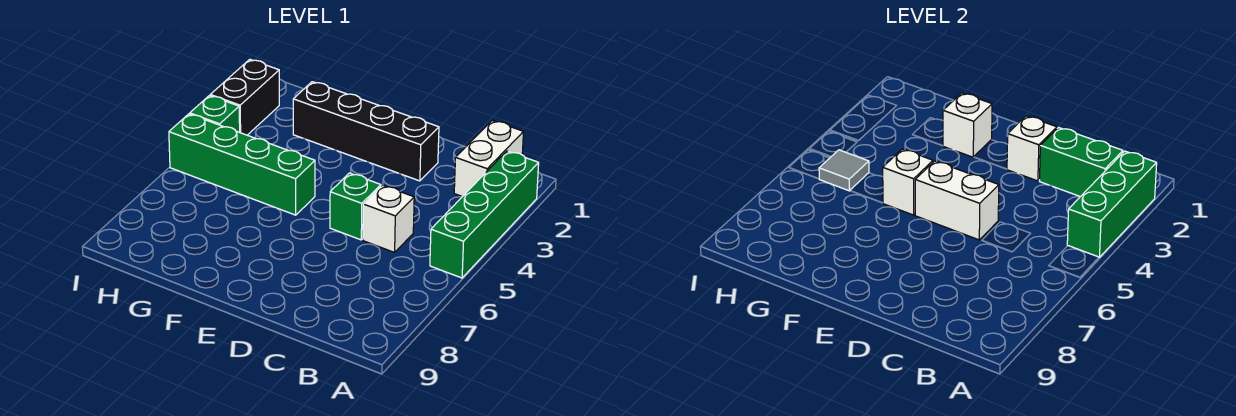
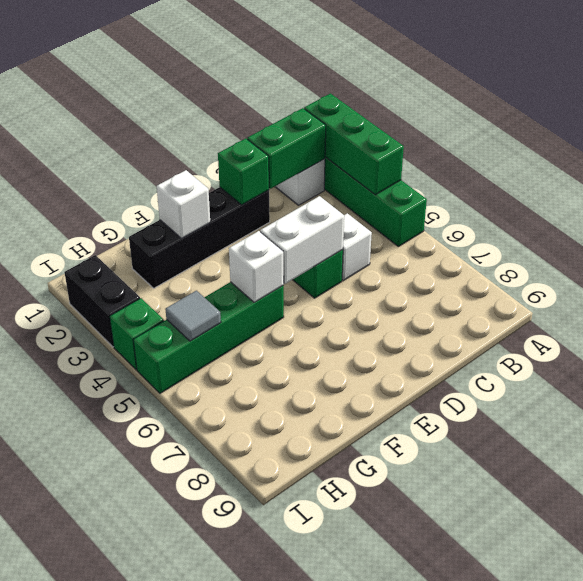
white 1x1 brick [1007,116,1057,181] -> green 1x1 brick [218,138,269,205]

